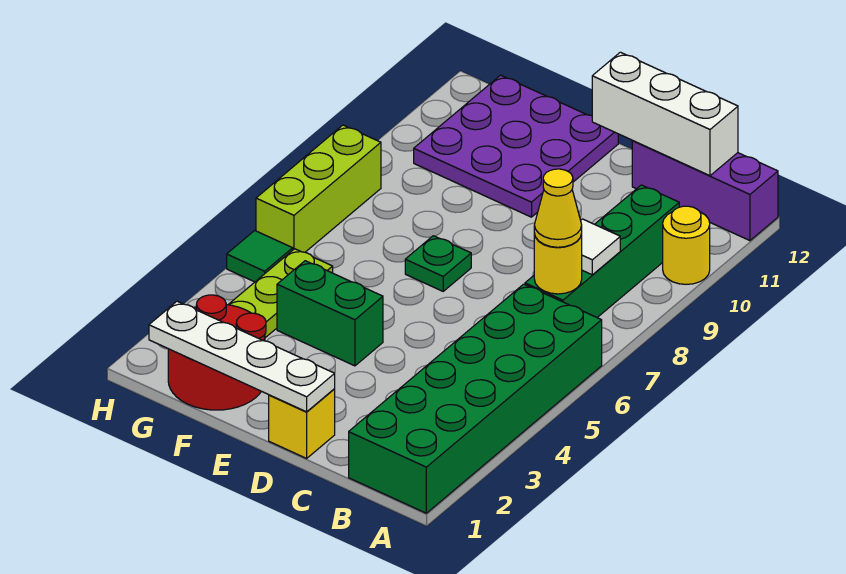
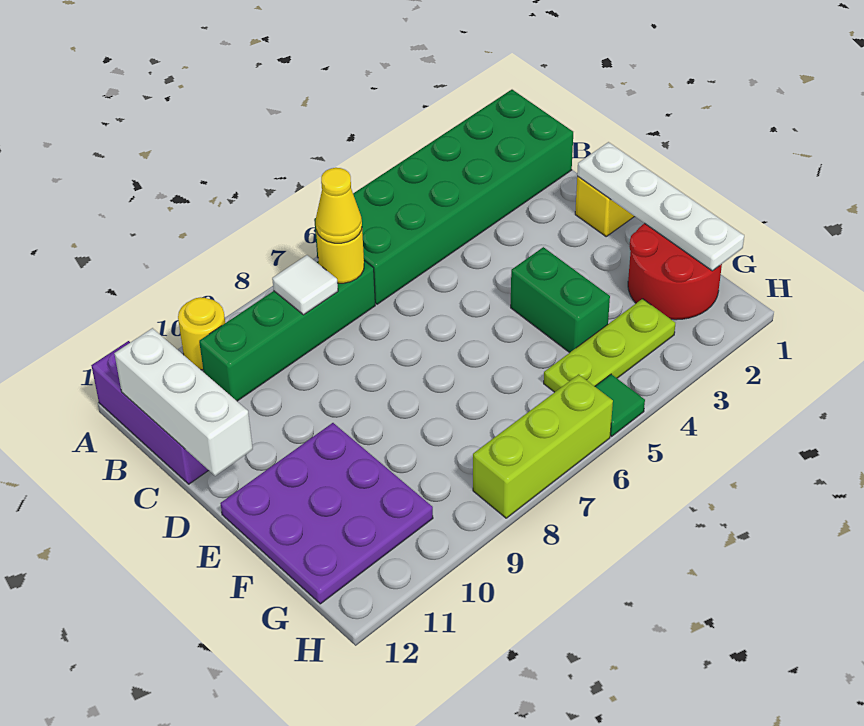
green 1x1 plate [405,236,471,291] -> none

